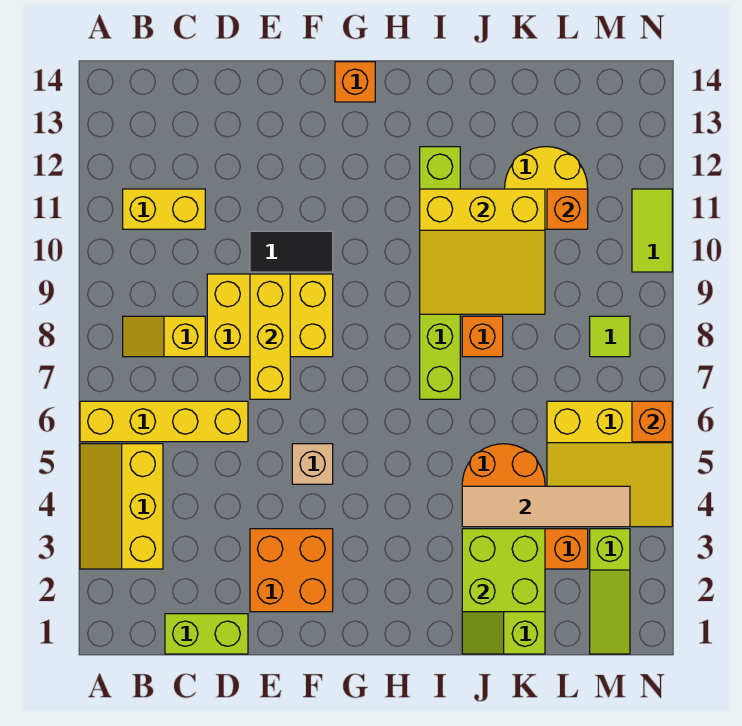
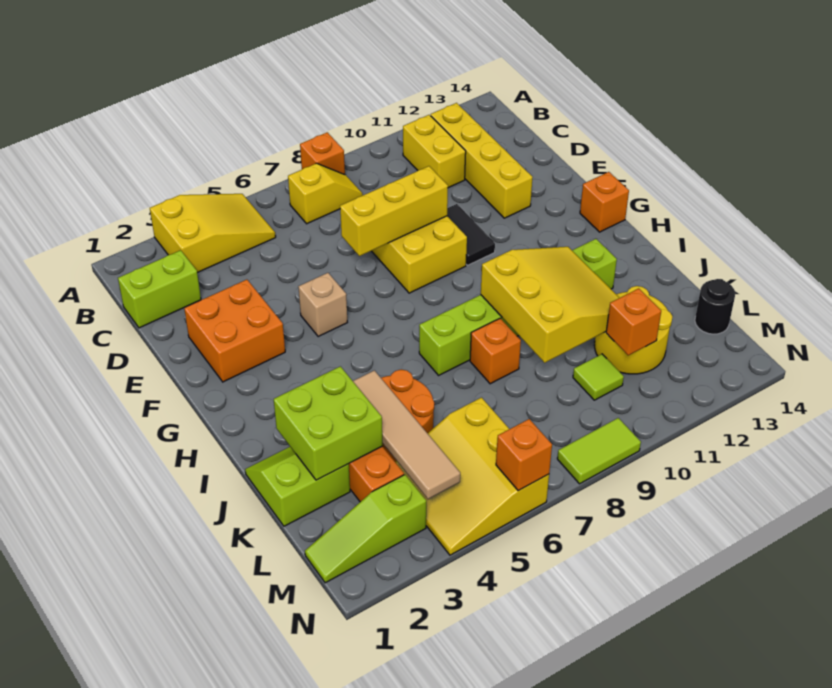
yellow 2x3 slope [80,444,163,569] -> yellow 2x3 slope turned to [150,194,276,273]
yellow 1x4 brick [80,401,248,442] -> yellow 1x4 brick moved to [431,103,533,218]
none -> orange 1x1 brick [300,132,345,175]
yellow 1x2 slope [123,316,205,357] -> yellow 1x2 slope turned to [288,163,363,224]
lime 1x2 brick [165,614,248,654] -> lime 1x2 brick turned to [118,250,201,328]
yellow 3x3 slope [420,189,545,314] -> yellow 3x3 slope turned to [481,247,619,363]
none -> black 1x1 round brick [695,279,735,334]
lime 1x1 tile [590,316,630,357] -> lime 1x1 tile moved to [573,354,624,400]
lime 1x2 tile [632,189,672,272] -> lime 1x2 tile moved to [557,418,641,484]

